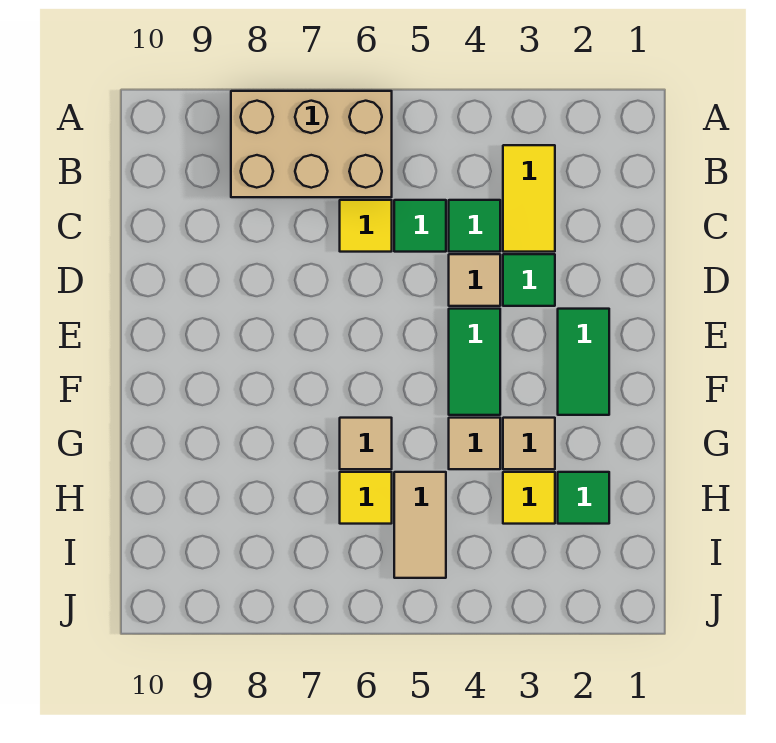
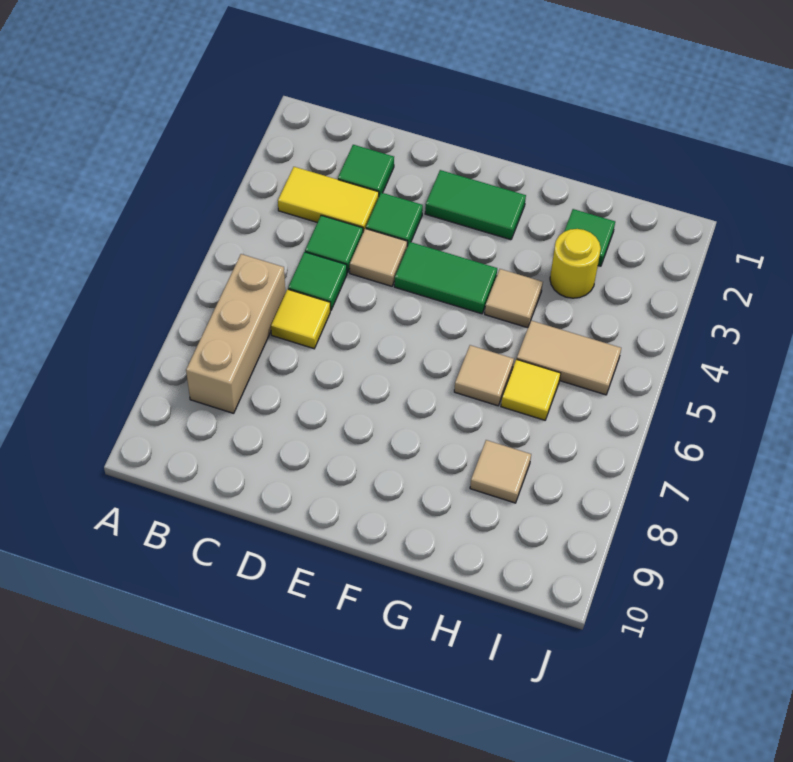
tan 2x3 brick [231,91,392,197] -> tan 1x3 brick [186,254,285,413]
none -> green 1x1 tile [338,145,394,195]
tan 1x1 tile [503,418,555,469] -> tan 1x1 tile moved to [470,440,531,503]
yellow 1x1 tile [503,472,555,524] -> yellow 1x1 round brick [550,229,601,298]

